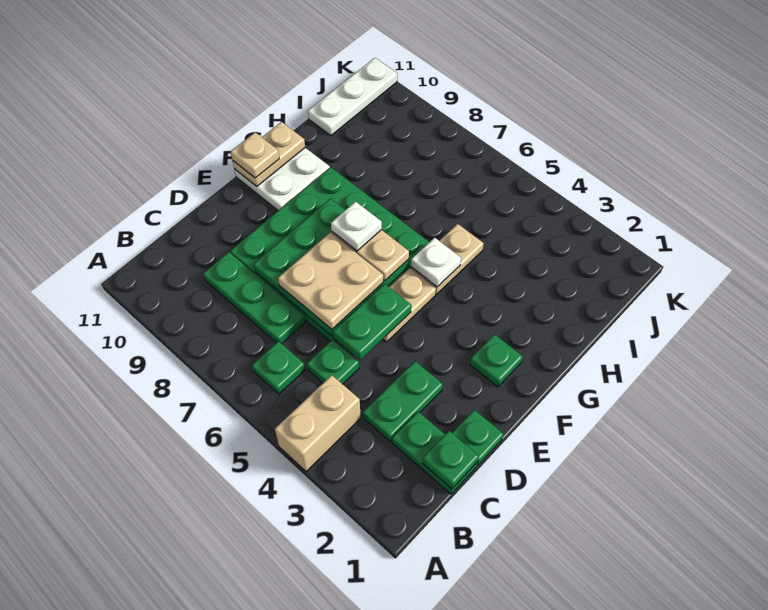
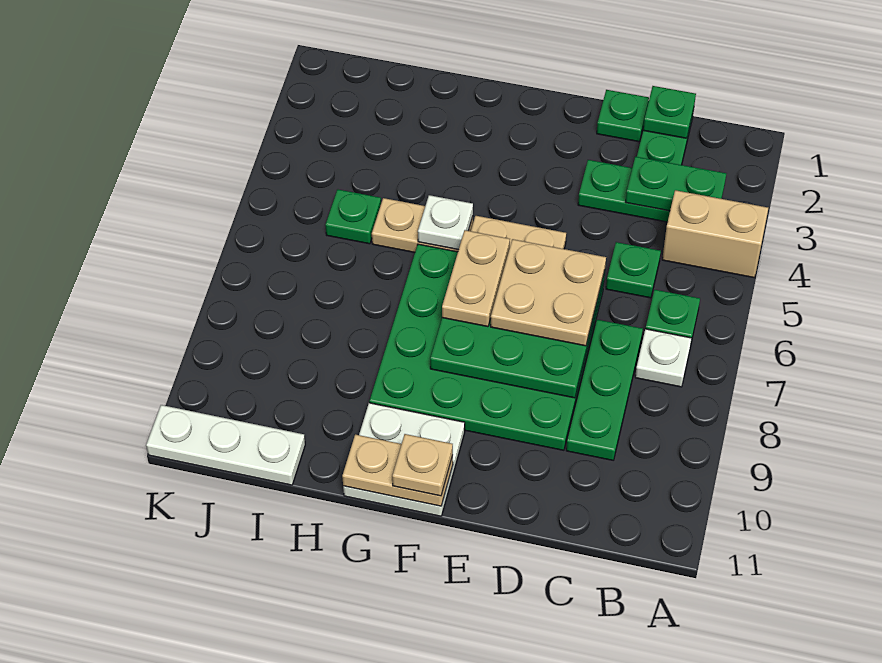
green 1x2 plate [333,284,411,360] -> green 1x2 plate moved to [626,157,726,211]
green 1x1 plate [470,334,523,387] -> green 1x1 plate moved to [325,189,381,244]
white 1x1 plate [331,202,382,251] -> white 1x1 plate moved to [635,329,692,387]

